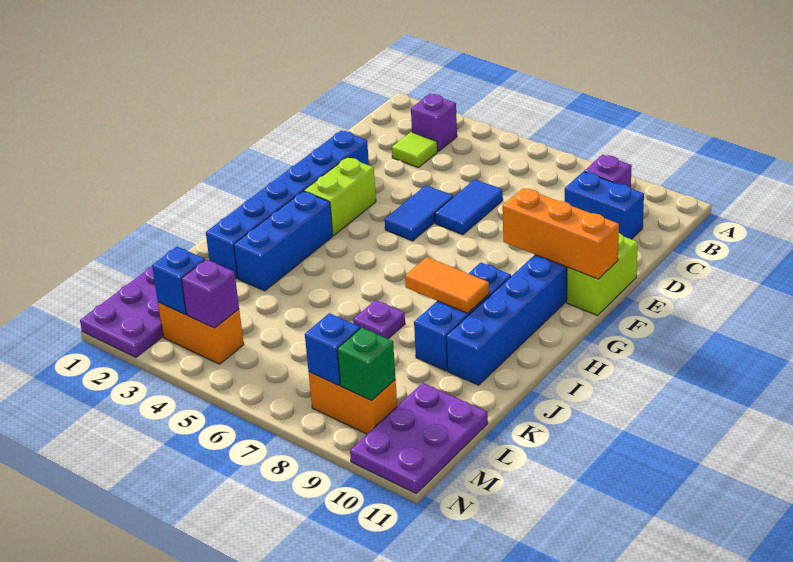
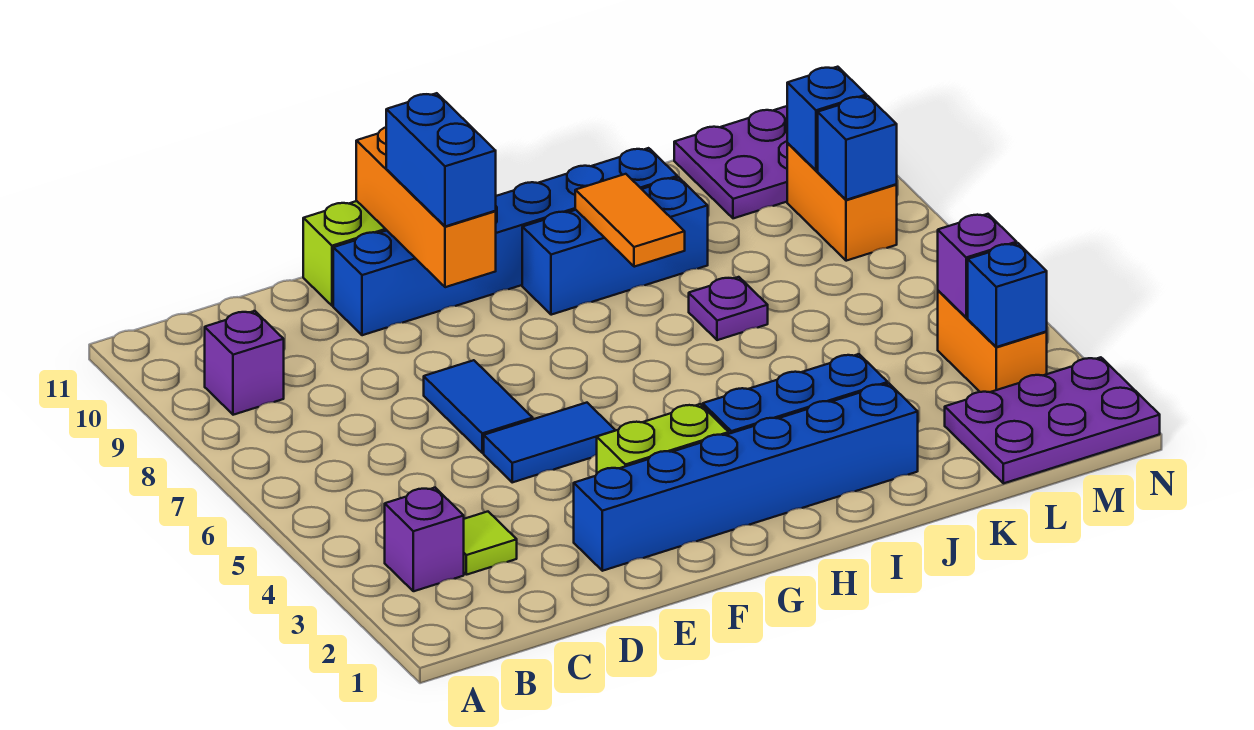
blue 1x2 brick [565,172,644,239] -> blue 1x2 brick moved to [386,93,496,226]
blue 1x2 tile [435,179,503,235] -> blue 1x2 tile turned to [424,360,533,453]
green 1x1 brick [337,328,396,401] -> blue 1x1 brick [787,67,867,170]

